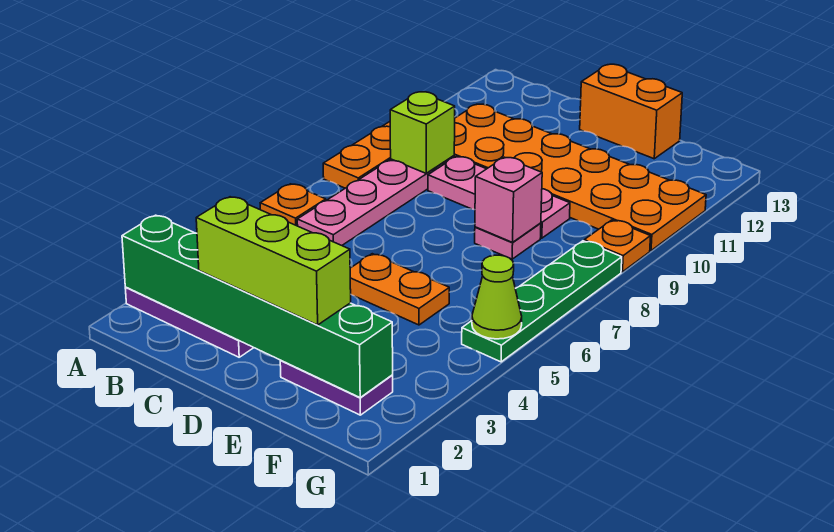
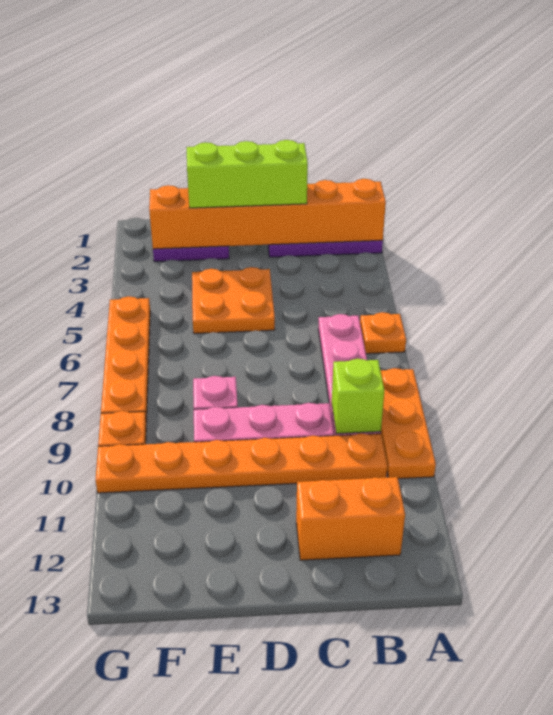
green 1x6 brick [122,215,393,397] -> orange 1x6 brick [149,179,386,249]
orange 2x6 plate [454,104,706,251] -> orange 1x6 plate [95,433,387,493]
orange 1x2 plate [350,254,449,325] -> orange 2x2 plate [192,267,275,334]
orange 1x2 brick [580,64,682,159] -> orange 1x2 brick moved to [296,477,405,560]
pink 1x1 brick [475,157,542,242] -> none
green 1x4 plate [462,241,622,362] -> orange 1x4 plate [101,296,150,422]
lime 1x1 cone [472,255,522,339] -> none

